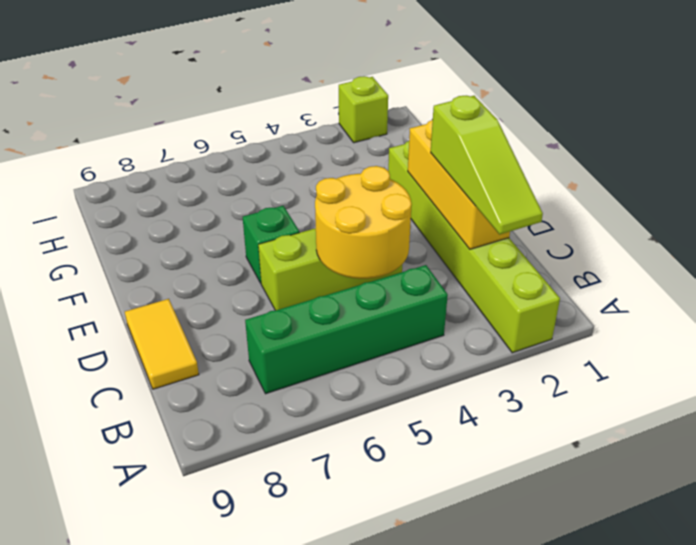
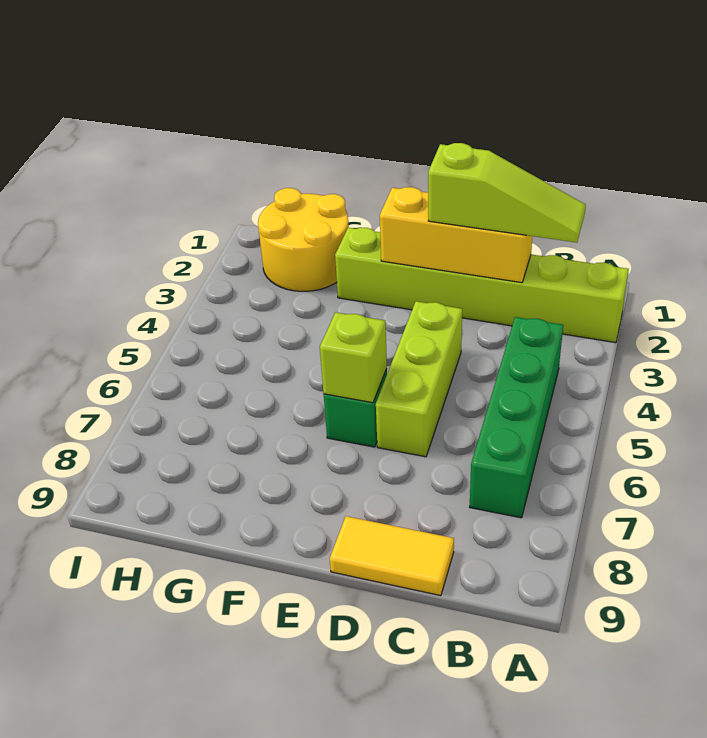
yellow 2x2 round brick [315,166,412,279] -> yellow 2x2 round brick moved to [258,188,349,291]
lime 1x1 brick [339,76,388,143] -> lime 1x1 brick moved to [320,312,387,403]

